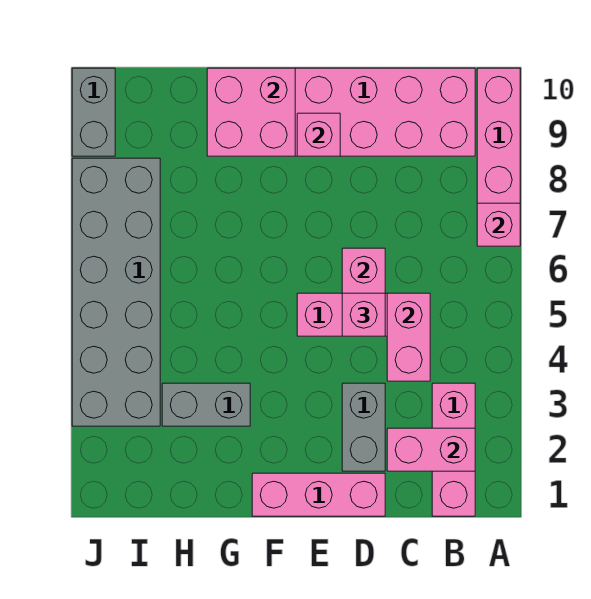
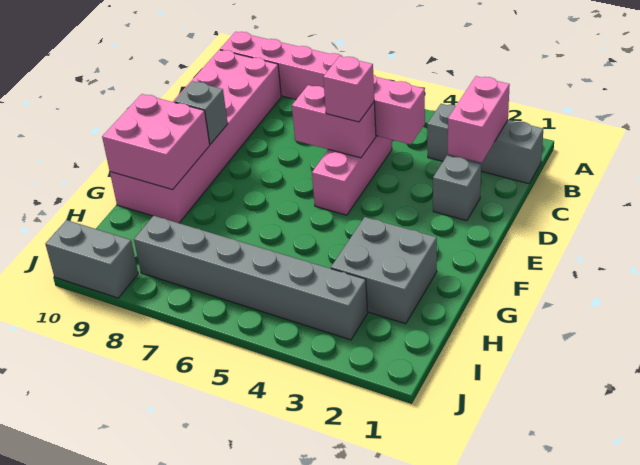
pink 1x1 brick [477,203,520,246] -> none
pink 1x3 brick [432,383,475,516] -> grey 1x3 brick [427,104,543,184]
pink 1x3 brick [252,473,385,516] -> none
grey 1x2 brick [342,383,385,471] -> grey 1x1 brick [433,156,481,221]
pink 1x1 brick [297,113,340,156] -> grey 1x1 brick [175,81,228,144]
grey 1x2 brick [162,383,250,426] -> grey 2x2 brick [331,217,437,324]
grey 2x6 brick [72,158,160,426] -> grey 1x6 brick [134,216,368,340]

